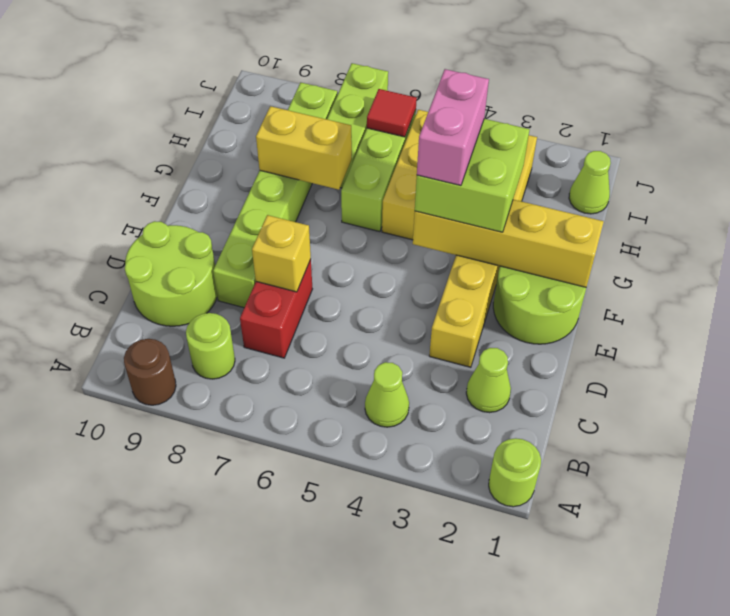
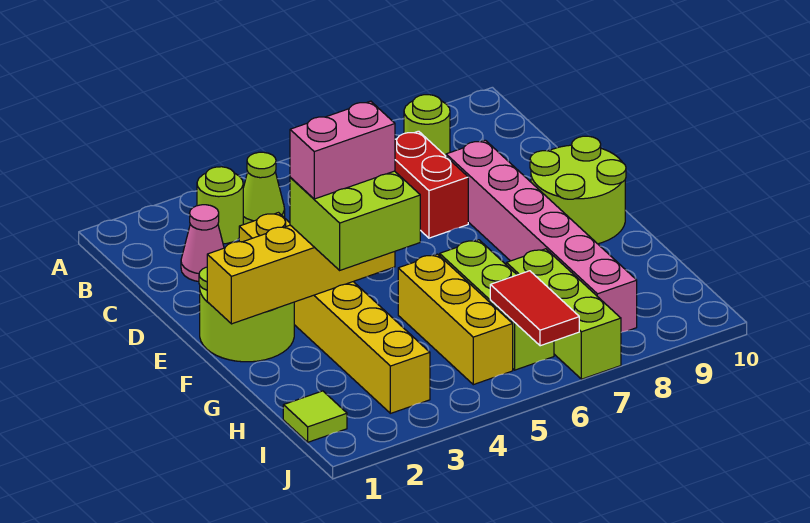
lime 1x1 round brick [489,438,541,507] -> lime 1x1 round brick moved to [197,167,243,244]
brown 1x1 round brick [124,339,176,405] -> none
lime 1x1 cone [466,348,511,413] -> pink 1x1 cone [181,205,224,281]
lime 2x2 round brick [125,221,217,326] -> lime 2x2 round brick moved to [530,136,626,244]
yellow 1x1 brick [252,215,311,292] -> none
lime 1x6 brick [213,83,337,308] -> pink 1x6 brick [446,140,637,332]
pink 1x2 brick [417,69,489,185] -> pink 1x2 brick turned to [290,101,395,199]
yellow 1x2 brick [256,106,352,190] -> none
lime 1x1 cone [569,151,611,214] -> lime 1x1 tile [283,391,347,442]
red 1x1 tile [367,89,417,137] -> red 1x2 tile [490,271,579,346]

